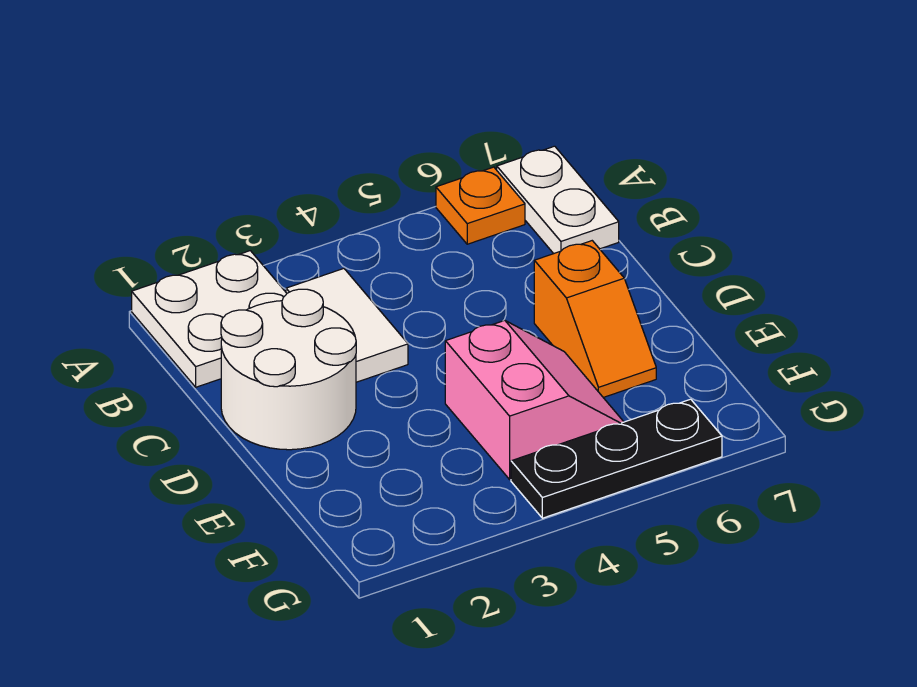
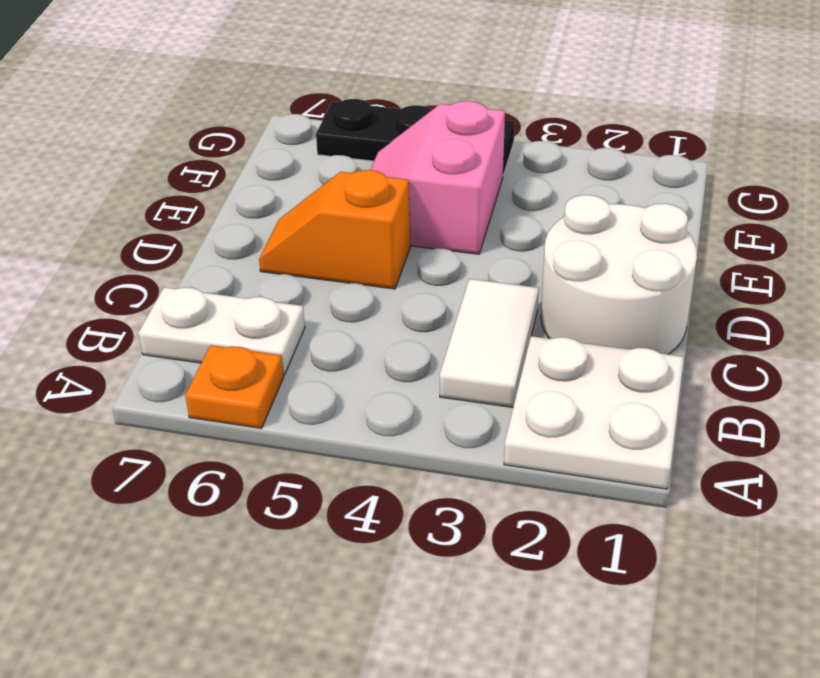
white 1x2 plate [497,146,619,254] -> white 1x2 plate turned to [139,287,305,375]
orange 1x2 slope [534,241,656,398] -> orange 1x2 slope turned to [259,170,410,289]

